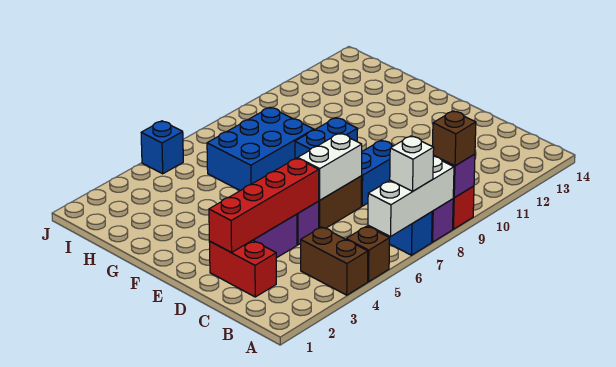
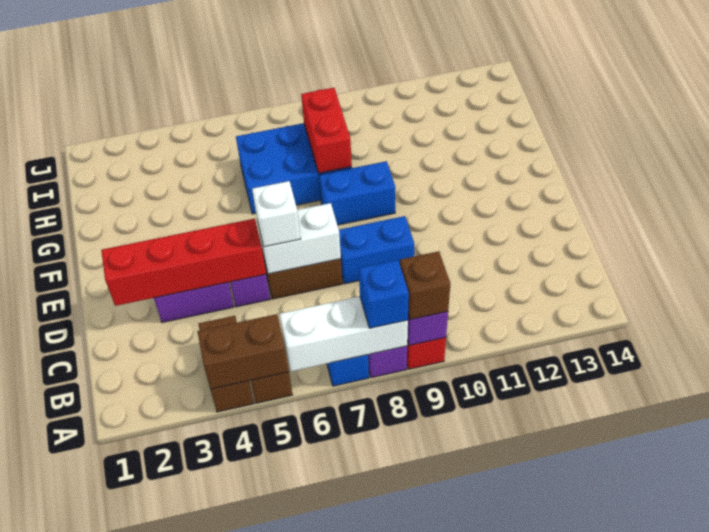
none -> brown 1x2 brick [197,314,289,389]
white 1x1 brick [390,136,434,191] -> white 1x1 brick moved to [252,181,301,247]
red 1x2 brick [209,240,276,297] -> red 1x2 brick moved to [301,88,352,173]
blue 1x1 brick [141,121,183,174] -> blue 1x1 brick moved to [359,260,409,328]

